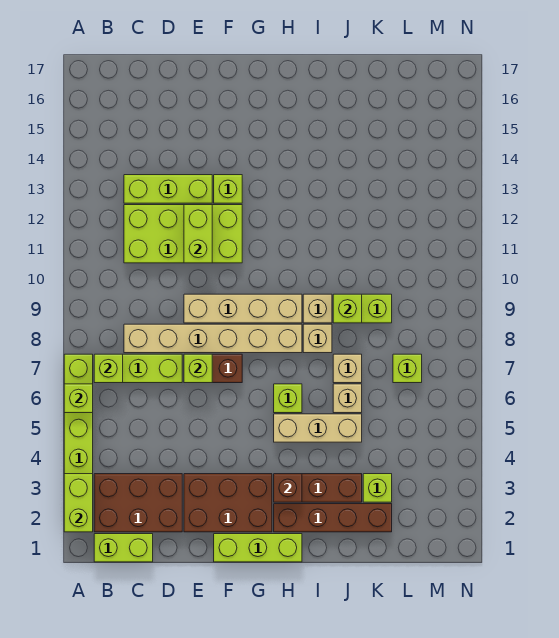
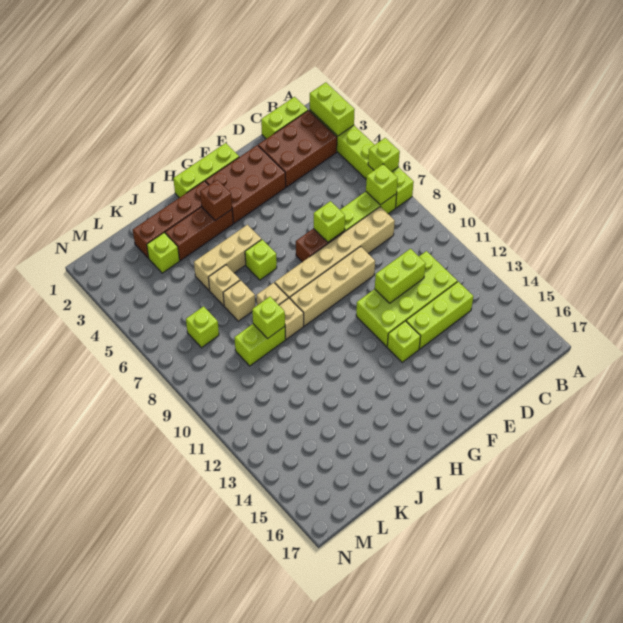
lime 1x2 brick [184,205,212,263] -> lime 1x2 brick turned to [375,249,426,303]

